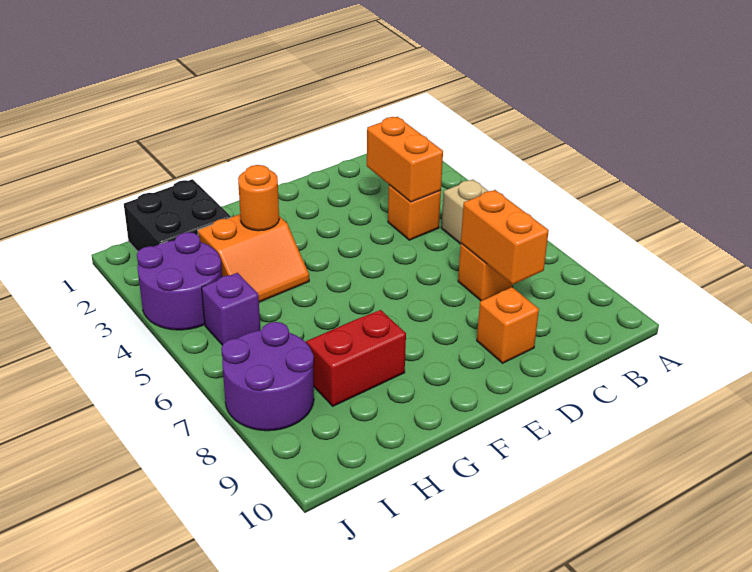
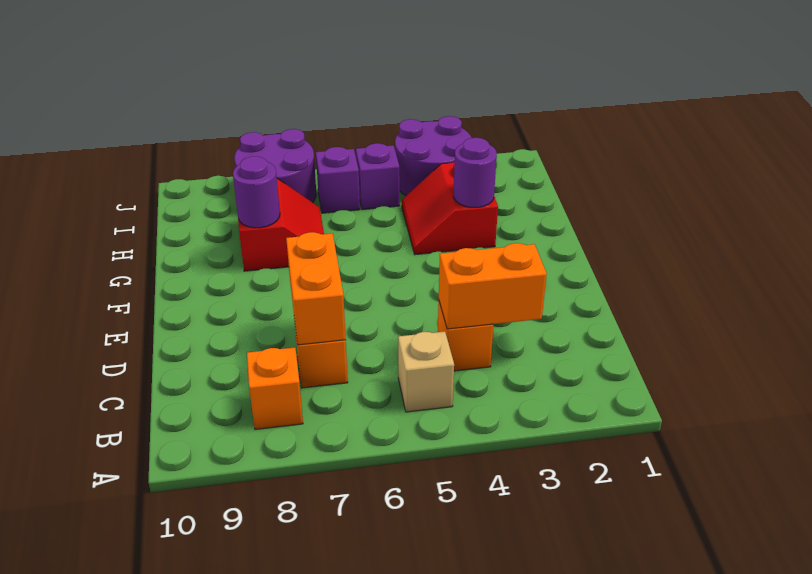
orange 1x2 brick [461,190,549,285] -> orange 1x2 brick turned to [286,232,346,345]
orange 1x1 brick [477,287,539,363] -> orange 1x1 brick moved to [247,347,303,429]
orange 2x2 slope [198,214,309,302] -> red 2x2 slope [402,162,498,255]
orange 1x1 round brick [238,165,279,231] -> purple 1x1 round brick [454,138,497,207]
none -> purple 1x1 round brick [233,156,280,228]
black 2x2 brick [124,179,231,251] -> none
none -> purple 1x1 brick [316,147,360,213]

